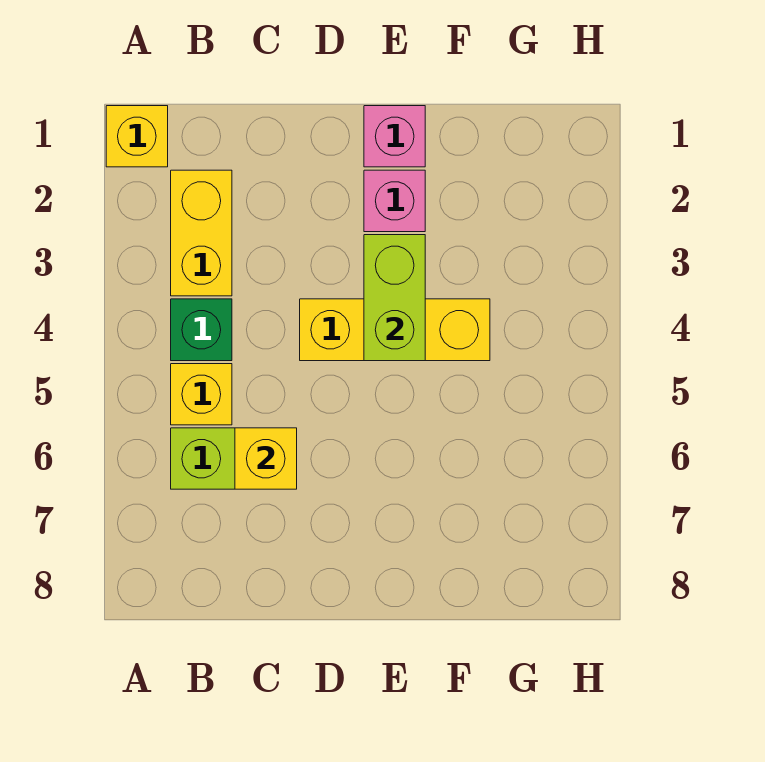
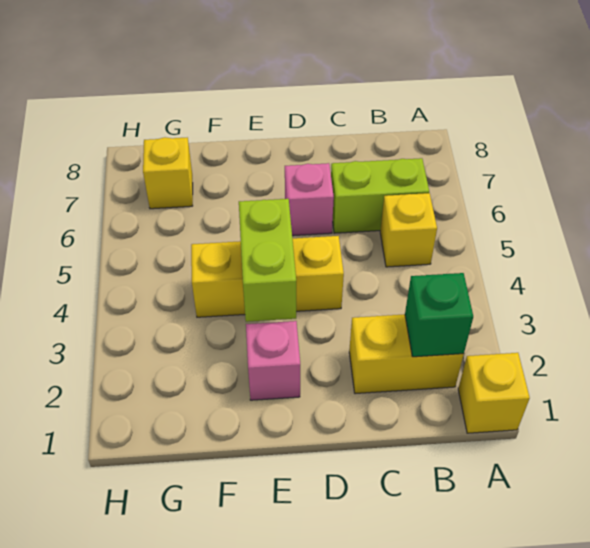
yellow 1x2 brick [171,170,232,296] -> yellow 1x2 brick turned to [349,314,464,394]
green 1x1 brick [171,299,232,361] -> green 1x1 brick moved to [405,273,473,357]
yellow 1x1 brick [235,428,297,489] -> yellow 1x1 brick moved to [143,137,193,209]
pink 1x1 brick [364,106,425,167] -> pink 1x1 brick moved to [285,163,334,236]

